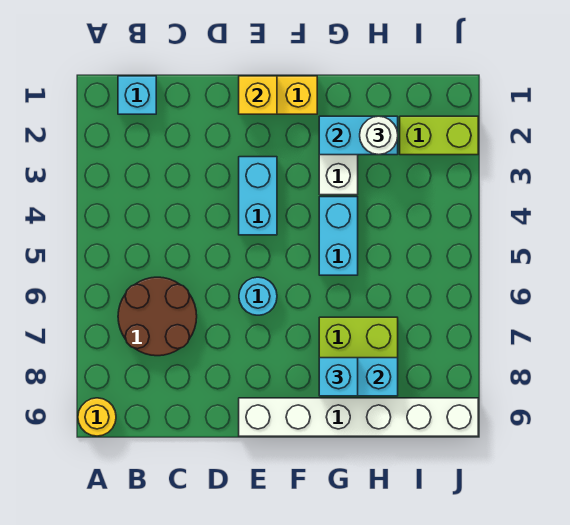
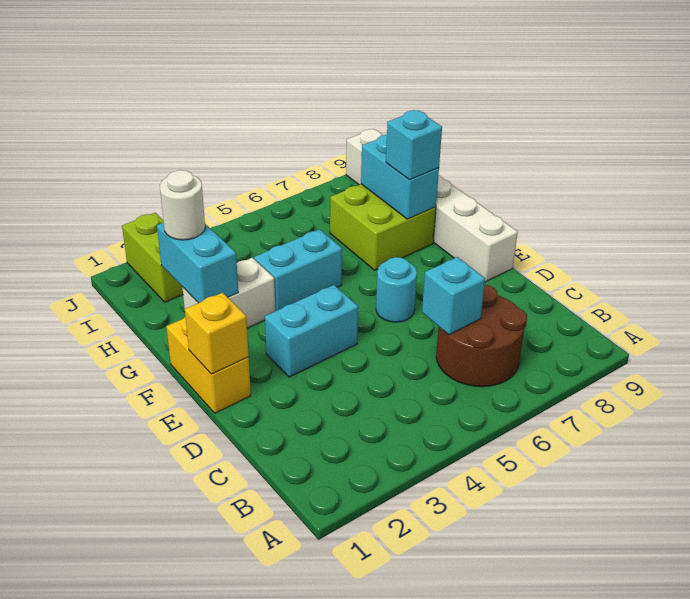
yellow 1x1 round brick [78,398,116,436] -> none
cyan 1x1 brick [118,76,156,114] -> cyan 1x1 brick moved to [422,257,485,335]

